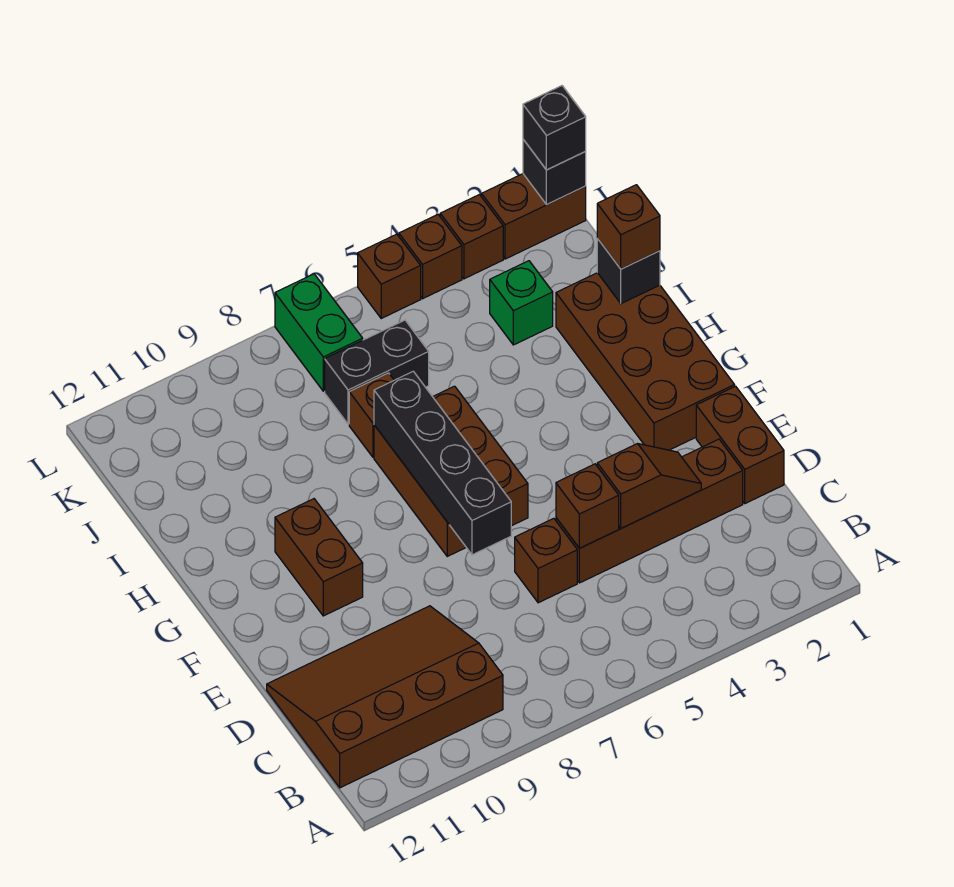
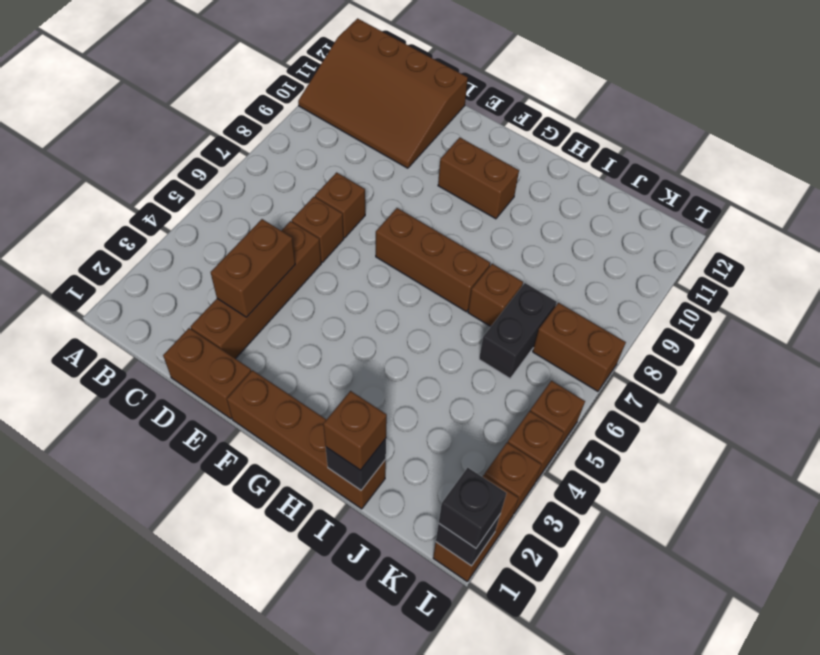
brown 3x4 slope [267,606,503,788] -> brown 3x4 slope turned to [298,18,468,168]
brown 1x2 slope [597,444,701,528] -> brown 1x2 brick [211,219,295,317]
brown 1x1 brick [556,464,619,548] -> brown 1x1 brick moved to [315,172,365,238]
black 1x4 brick [374,371,511,555] -> none
brown 2x4 brick [556,273,735,450] -> brown 1x4 brick [227,370,386,509]
brown 2x3 brick [374,386,528,556] -> brown 1x3 brick [376,208,490,312]
green 1x1 brick [490,261,553,345] -> none
green 1x2 brick [275,274,363,391] -> brown 1x2 brick [533,303,626,391]

